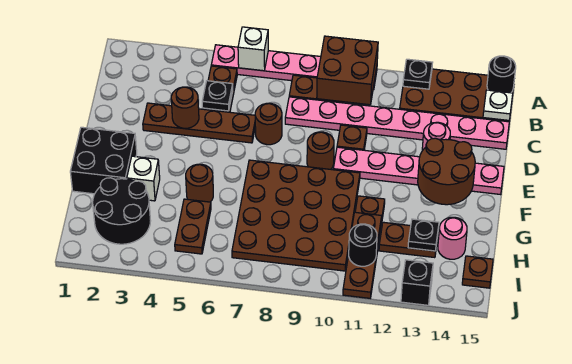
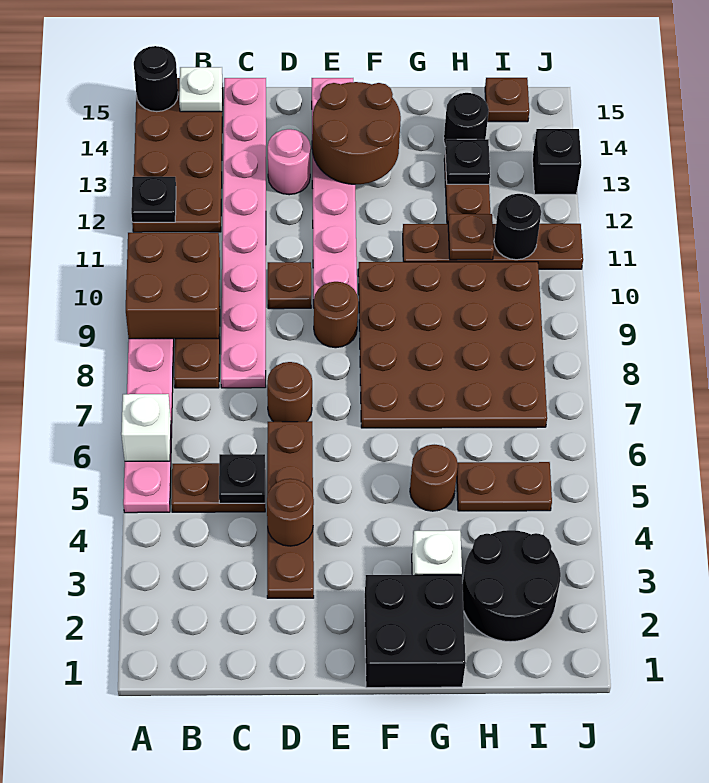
pink 1x1 round brick [438,217,467,259] -> black 1x1 round brick [444,93,489,147]

